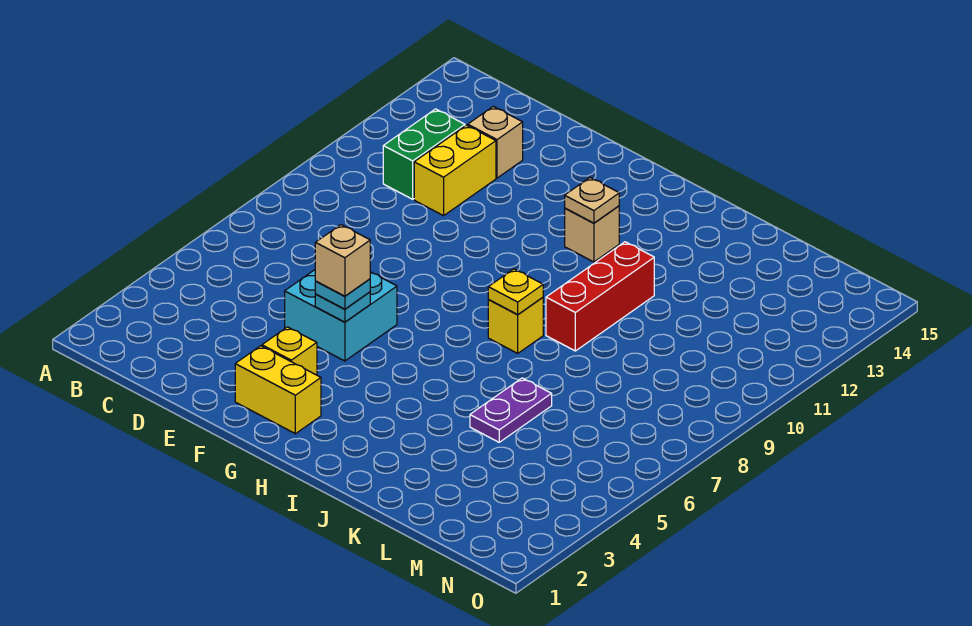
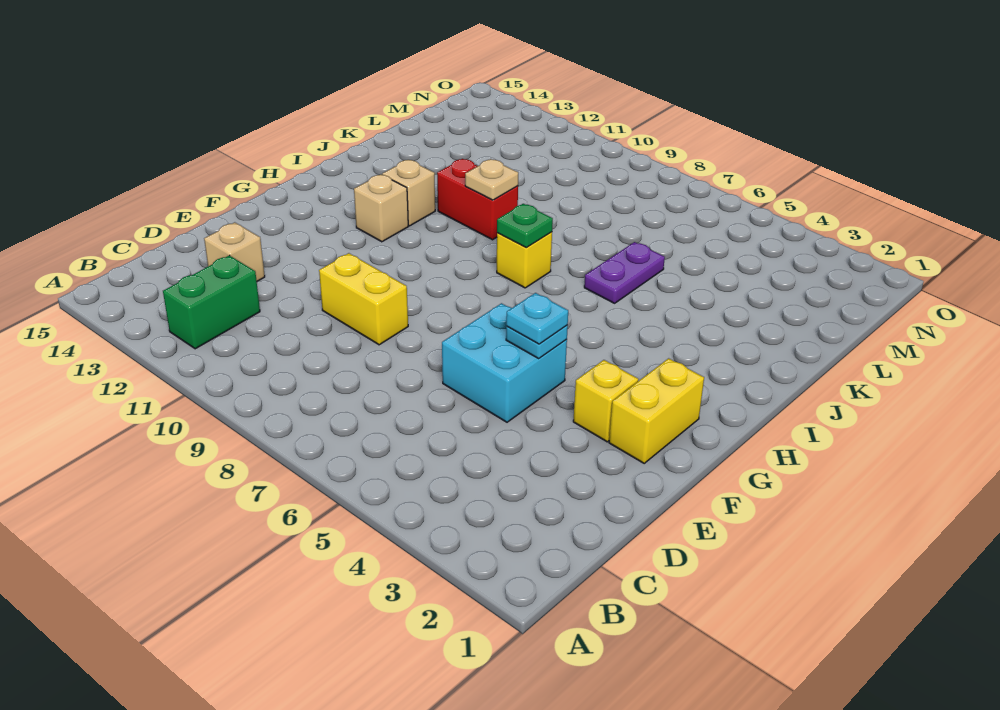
green 1x2 brick [383,109,465,199] -> green 1x2 brick turned to [163,255,260,349]
yellow 1x2 brick [414,125,496,216] -> yellow 1x2 brick moved to [319,253,408,345]
tan 1x1 brick [315,225,370,296] -> tan 1x1 brick moved to [382,160,435,226]
tan 1x1 plate [565,178,619,223] -> tan 1x1 plate moved to [465,159,518,200]
yellow 1x1 plate [488,269,543,315] -> green 1x1 plate [497,204,553,248]
red 1x3 brick [546,242,654,351] -> red 1x2 brick [437,159,518,240]
purple 1x2 plate [470,378,552,442] -> purple 1x2 plate turned to [584,242,665,303]

